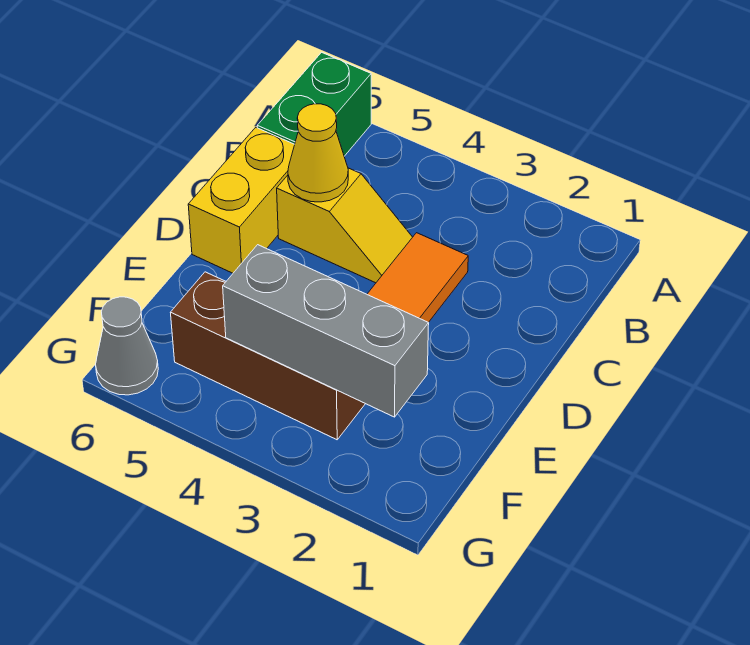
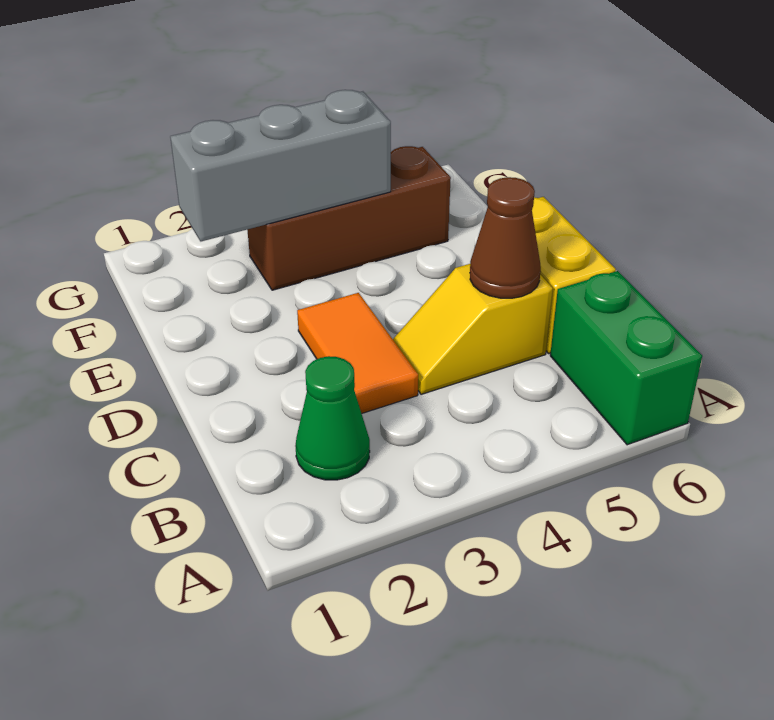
none -> green 1x1 cone [295,356,370,480]
yellow 1x1 cone [288,104,348,202] -> brown 1x1 cone [470,177,541,298]
grey 1x1 cone [96,297,158,395] -> none

